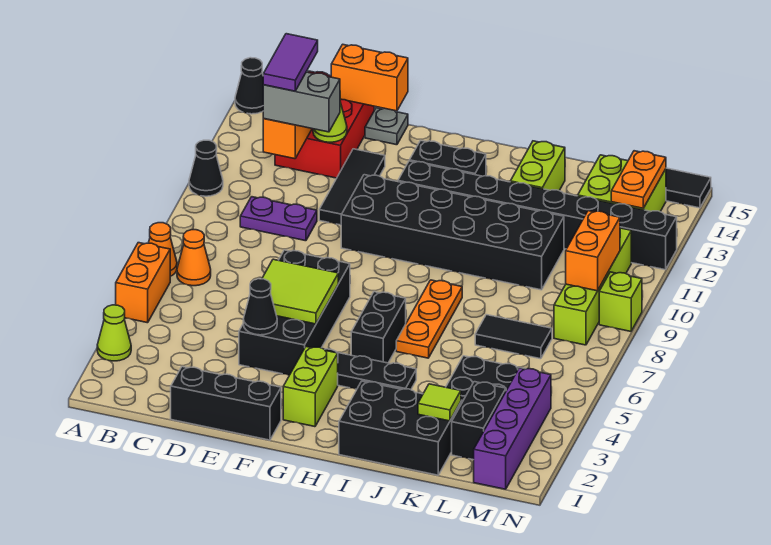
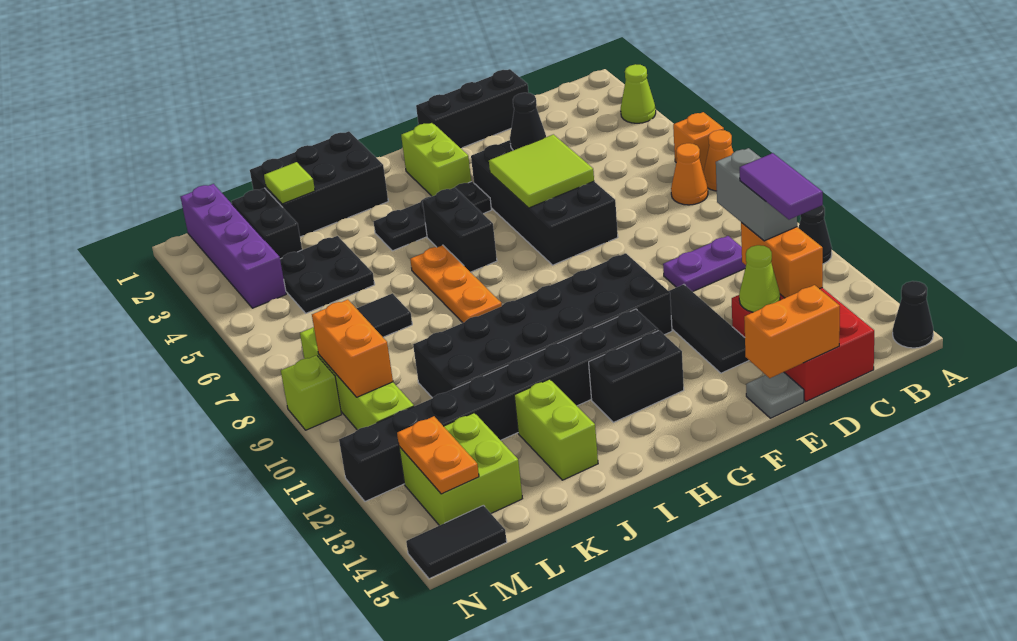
orange 1x2 brick [116,243,170,323] -> orange 1x1 brick [673,112,724,172]
grey 1x2 brick [263,72,340,132] -> grey 1x2 brick turned to [716,148,797,241]

